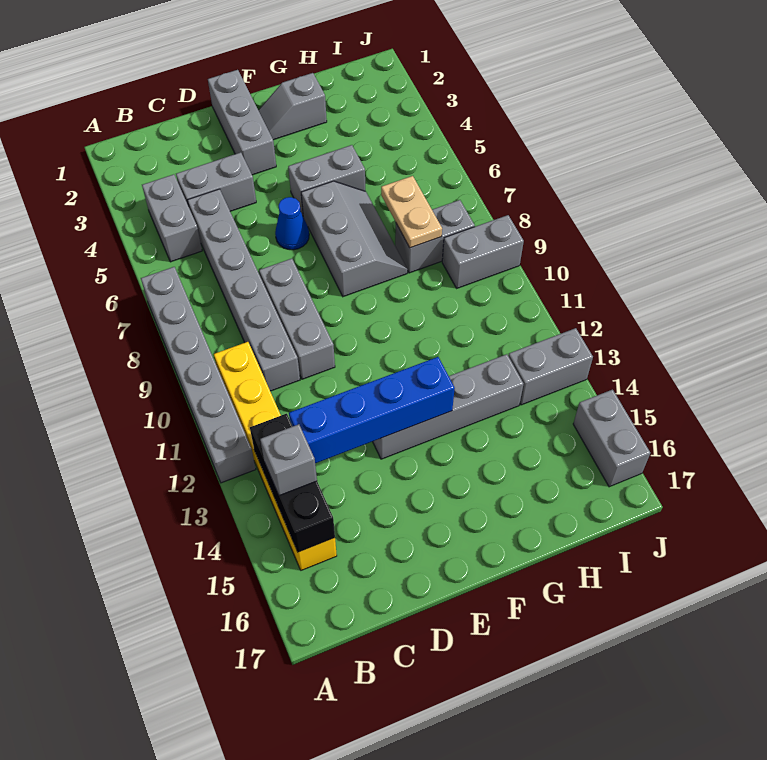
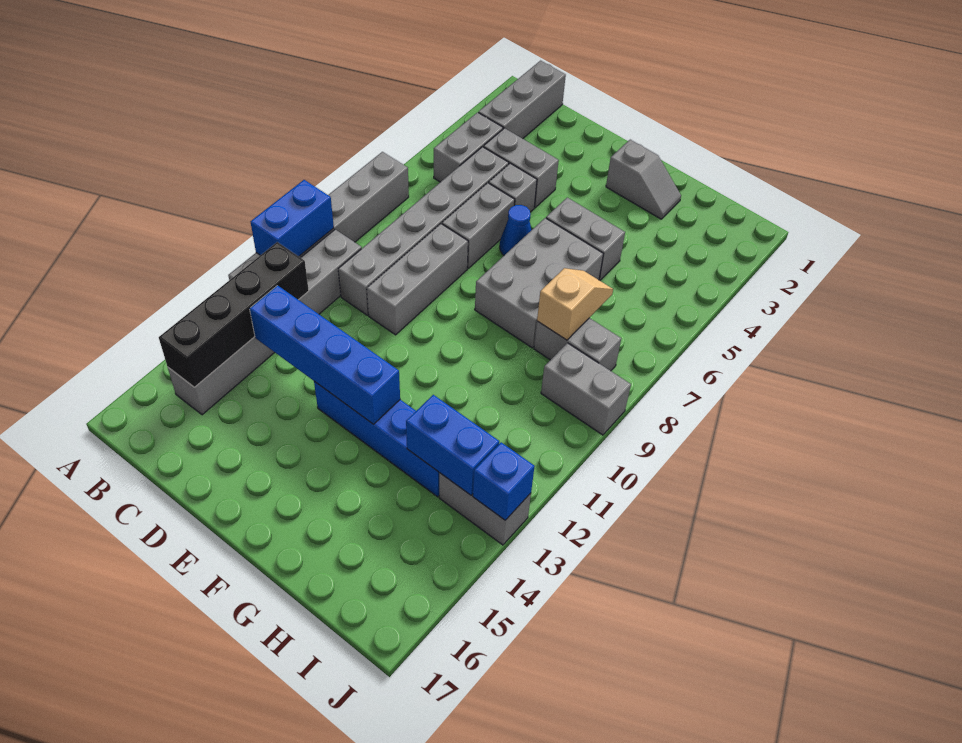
none -> blue 1x2 brick [251,180,334,256]
yellow 1x6 brick [214,342,337,570] -> grey 1x6 brick [168,229,362,415]
black 1x3 brick [250,414,335,552] -> black 1x4 brick [159,242,309,387]
grey 1x1 brick [260,424,317,496] -> grey 1x1 brick moved to [489,163,537,212]
grey 1x3 brick [208,70,276,175] -> grey 1x3 brick moved to [478,61,566,139]
grey 1x4 brick [373,354,523,459] -> blue 1x4 brick [314,381,439,497]
grey 1x2 slope [258,73,327,140] -> grey 1x2 slope turned to [606,140,681,219]
grey 2x3 slope [301,181,408,297] -> grey 2x3 brick [475,218,603,348]
tan 1x2 plate [381,176,442,248] -> tan 1x2 slope [537,268,613,340]
none -> blue 1x2 brick [406,395,499,495]
none -> blue 1x1 brick [473,442,535,520]
grey 1x2 brick [573,390,650,487] -> grey 1x2 brick moved to [442,183,515,268]

